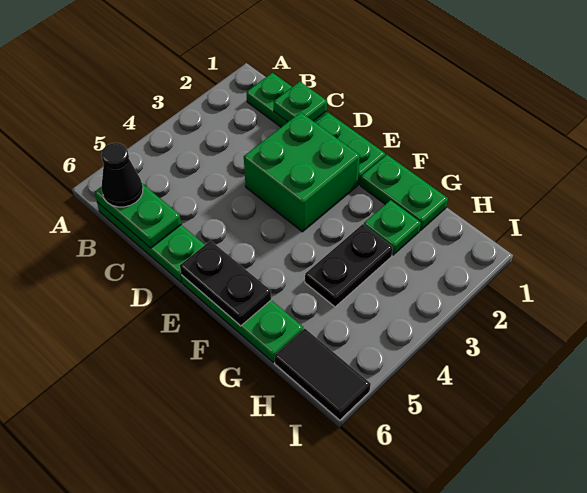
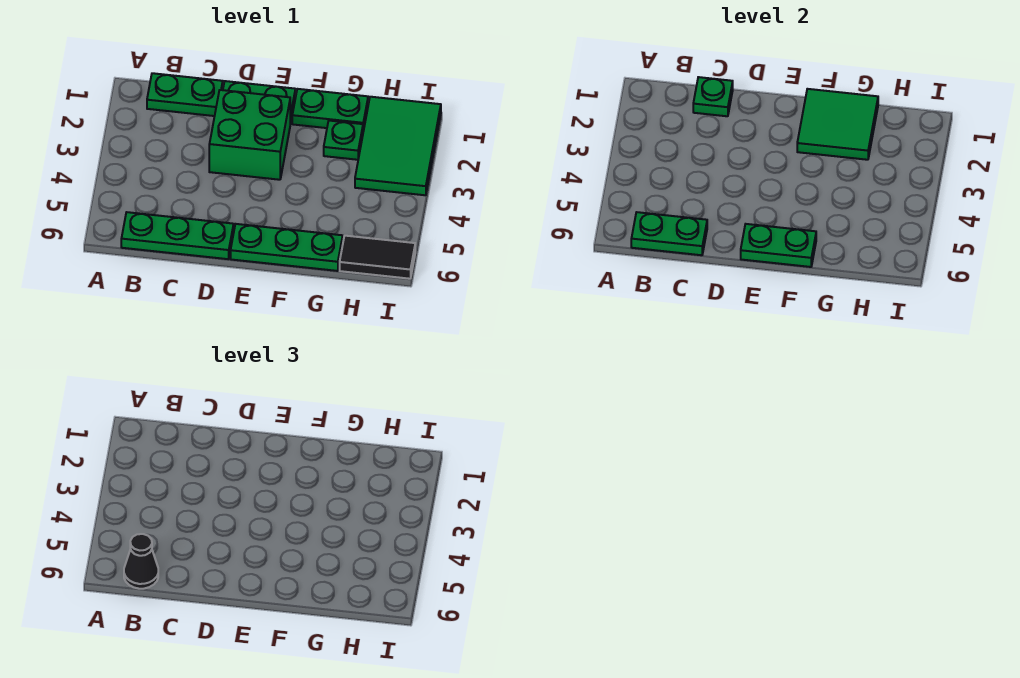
black 1x2 plate [180,241,271,326] -> green 1x2 plate [741,224,816,267]
none -> green 2x2 tile [797,89,878,160]
black 1x2 plate [305,224,393,307] -> none
none -> green 2x3 tile [355,97,441,195]

